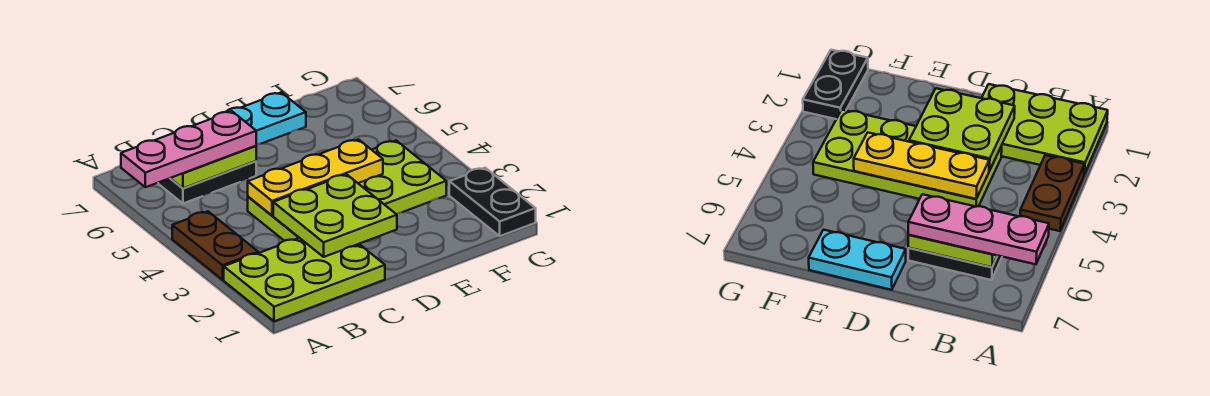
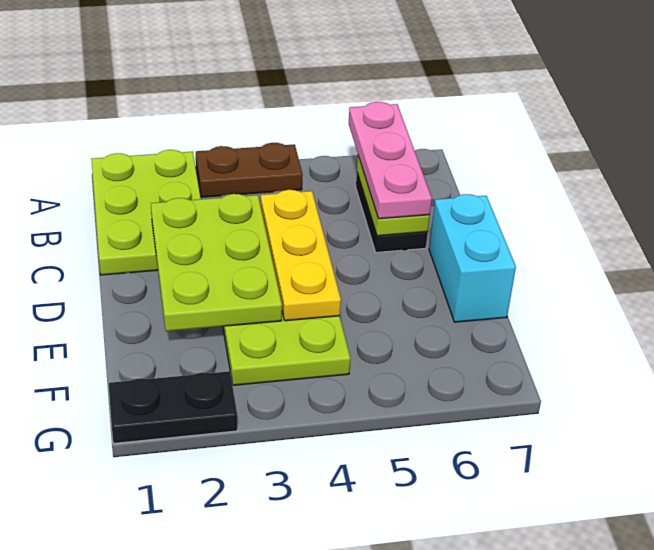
lime 2x2 plate [273,174,397,257] -> lime 2x3 plate [151,194,282,331]
cyan 1x2 plate [226,92,306,145] -> cyan 1x2 brick [429,194,516,322]

